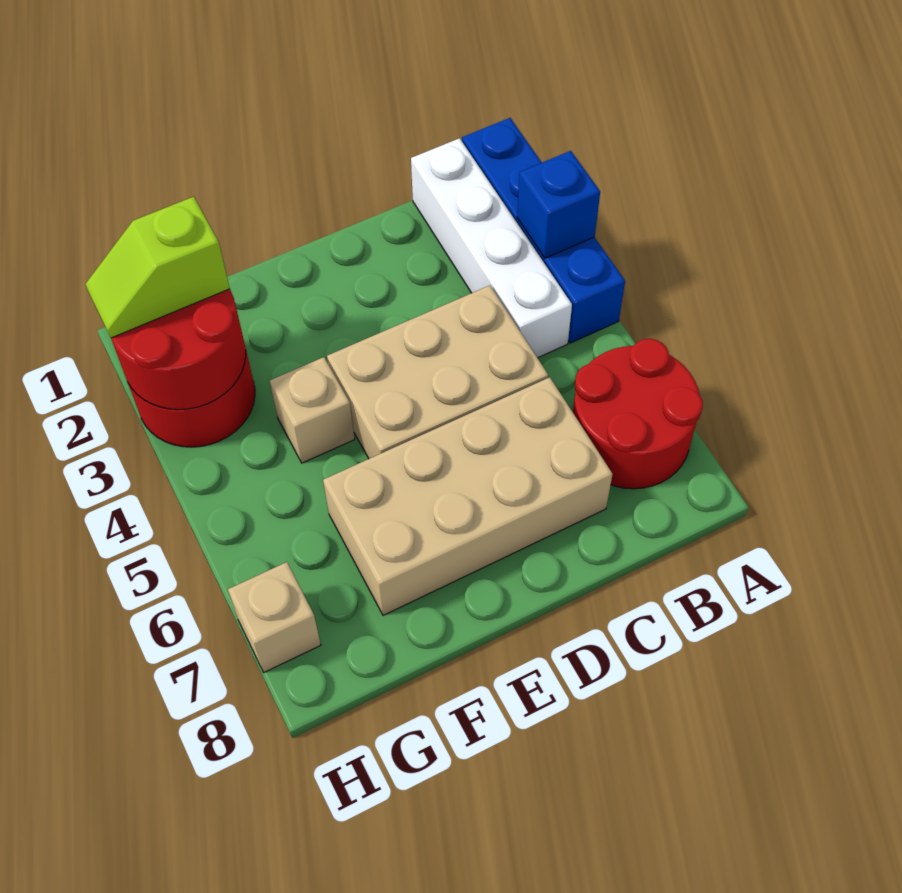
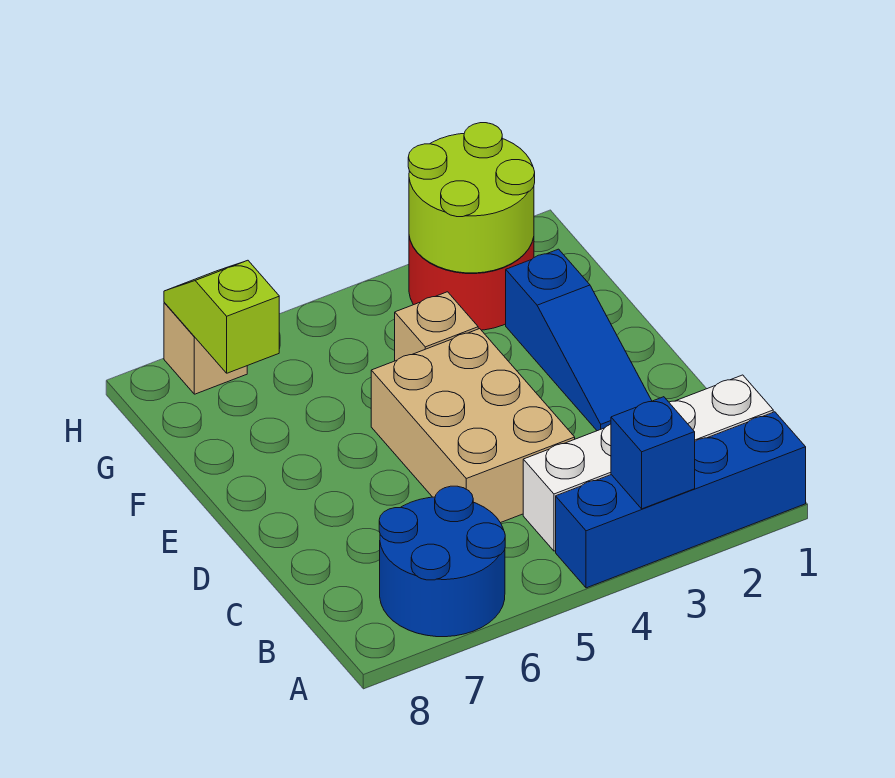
red 2x2 round brick [573,339,703,489] -> blue 2x2 round brick [379,486,505,637]
tan 2x4 brick [323,377,613,615] -> none
none -> blue 1x3 slope [506,249,652,431]
red 2x2 round brick [111,289,246,410] -> lime 2x2 round brick [408,123,535,273]
lime 1x2 slope [86,197,230,338] -> lime 1x2 slope moved to [164,260,279,373]

